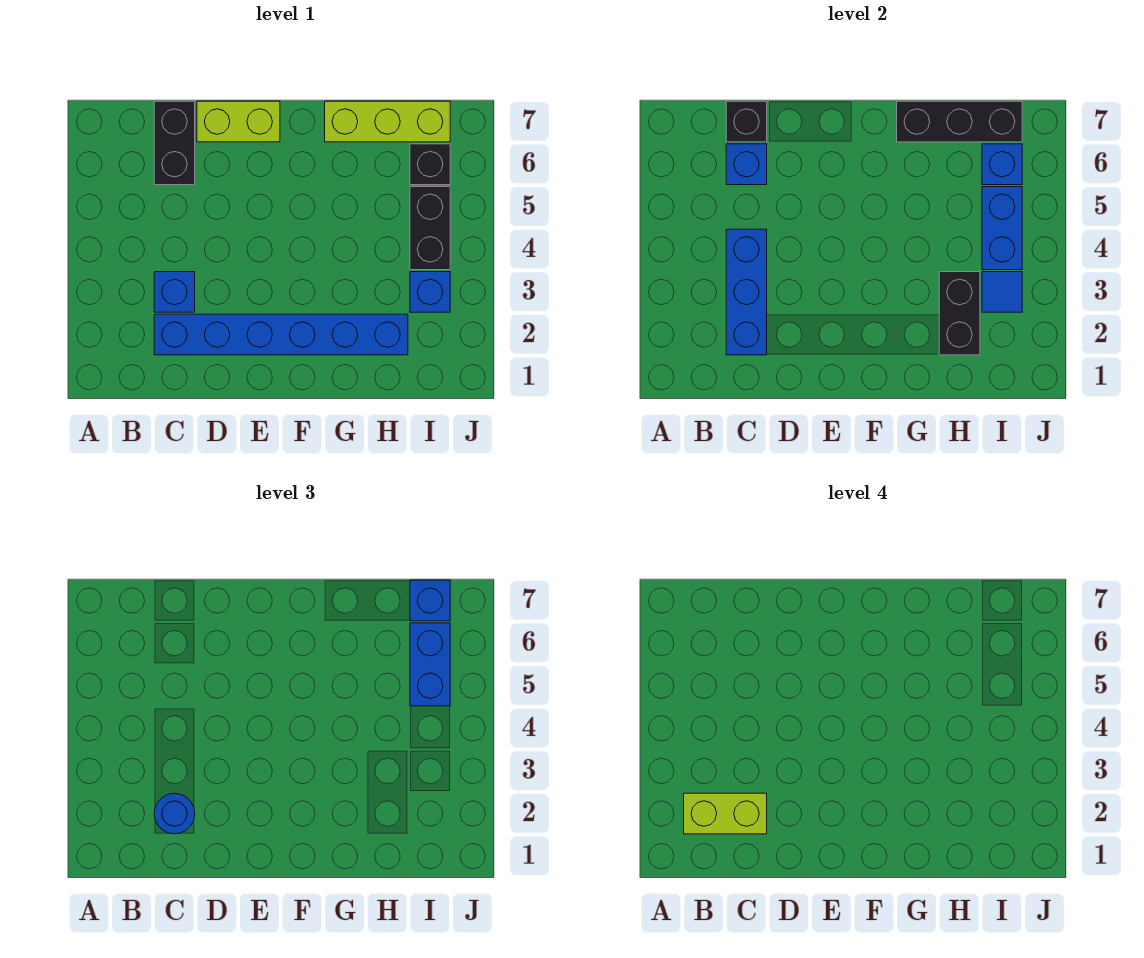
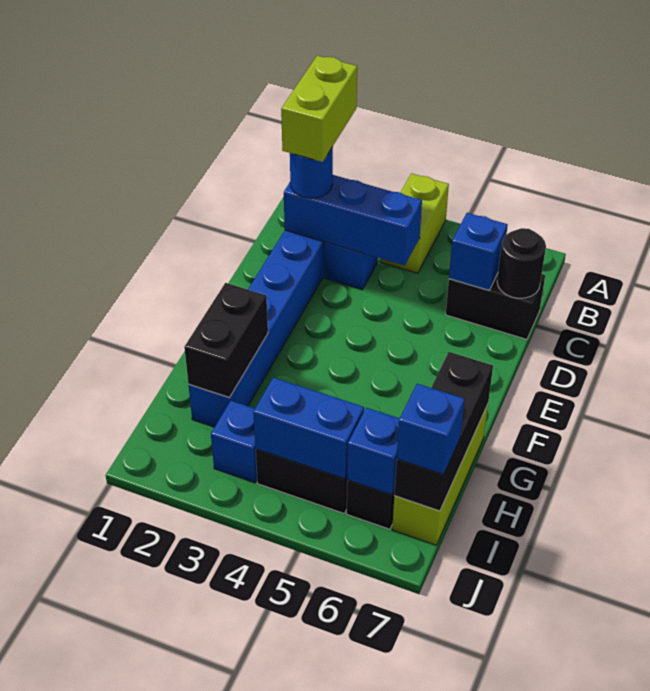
black 1x1 brick [726,101,767,142] -> black 1x1 round brick [497,228,546,298]
lime 1x2 brick [197,101,280,142] -> lime 1x2 brick moved to [380,174,449,273]
black 1x2 brick [939,272,980,355] -> black 1x2 brick turned to [184,283,268,398]
blue 1x1 tile [982,272,1022,312] -> none
blue 1x2 brick [410,623,450,706] -> none

